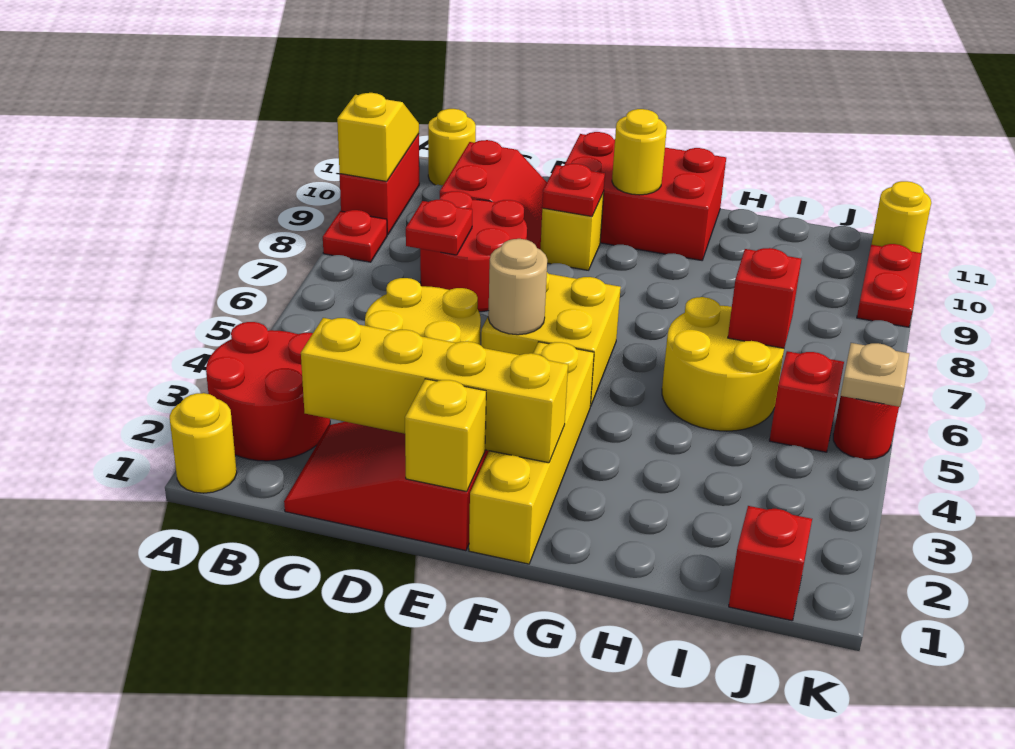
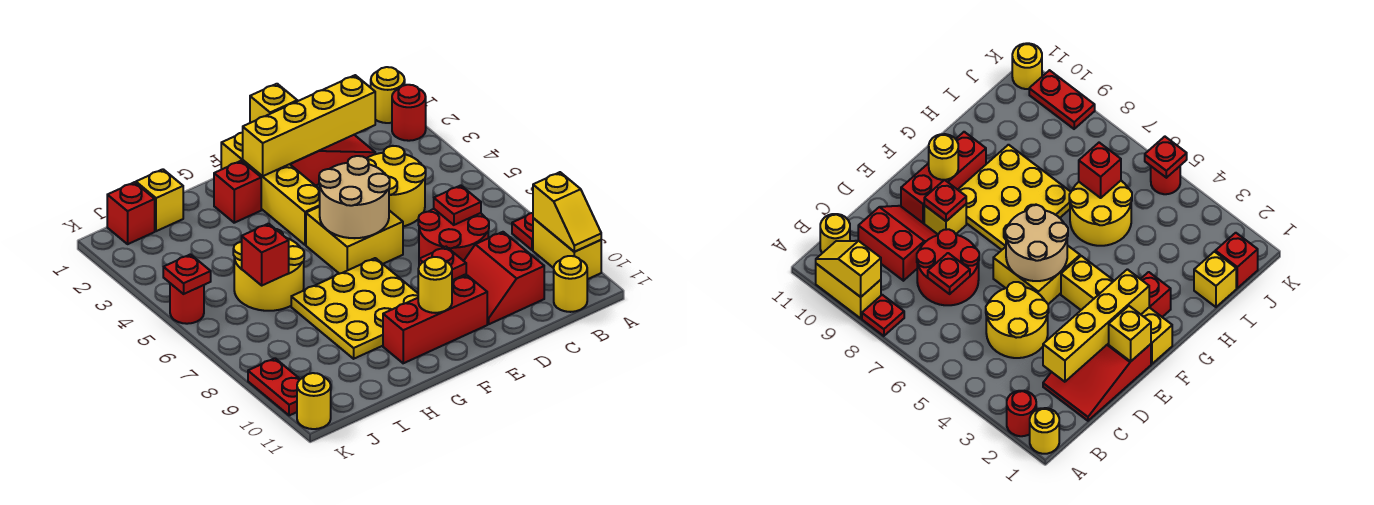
red 2x2 round brick [206,322,330,461] -> red 1x1 round brick [392,85,426,141]
red 1x2 brick [340,134,419,235] -> yellow 1x2 brick [533,218,601,279]
tan 1x1 round brick [488,239,547,335] -> tan 2x2 round brick [319,156,390,238]
red 2x3 brick [565,132,726,260] -> red 1x3 brick [383,275,487,363]
none -> yellow 3x3 plate [291,258,418,359]
none -> yellow 1x1 brick [136,169,183,231]
red 1x1 brick [770,351,844,452] -> red 1x1 brick moved to [214,161,261,223]
tan 1x1 plate [840,343,909,407] -> red 1x1 plate [163,254,211,294]

